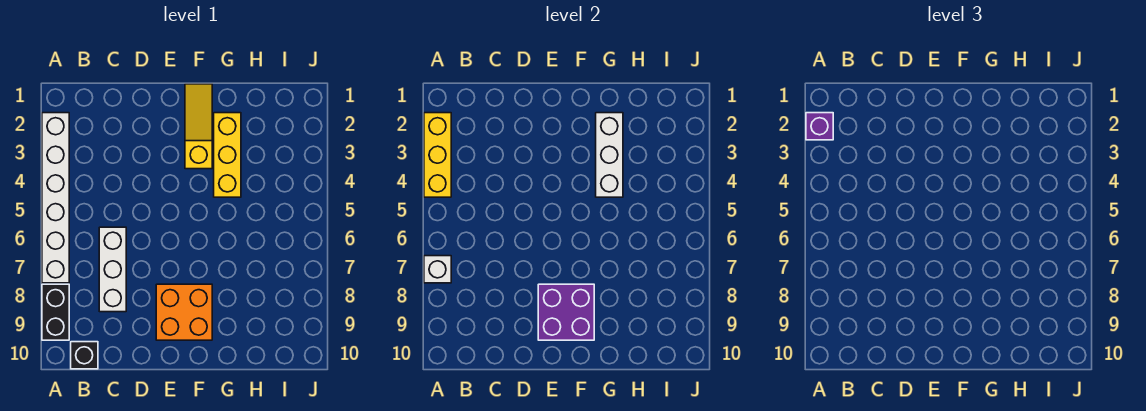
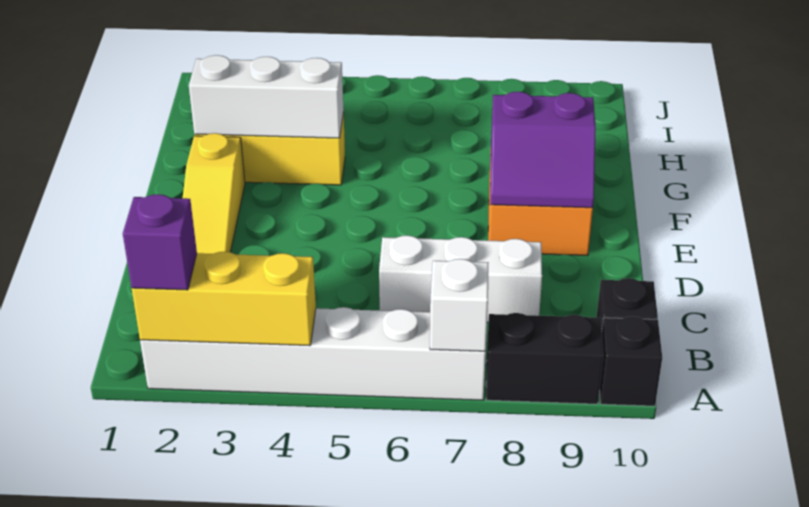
none -> black 1x1 brick [599,317,662,406]
purple 2x2 brick [538,284,594,340] -> purple 2x2 slope [490,92,596,208]
yellow 1x3 slope [185,84,212,169] -> yellow 1x3 slope turned to [183,133,245,254]

